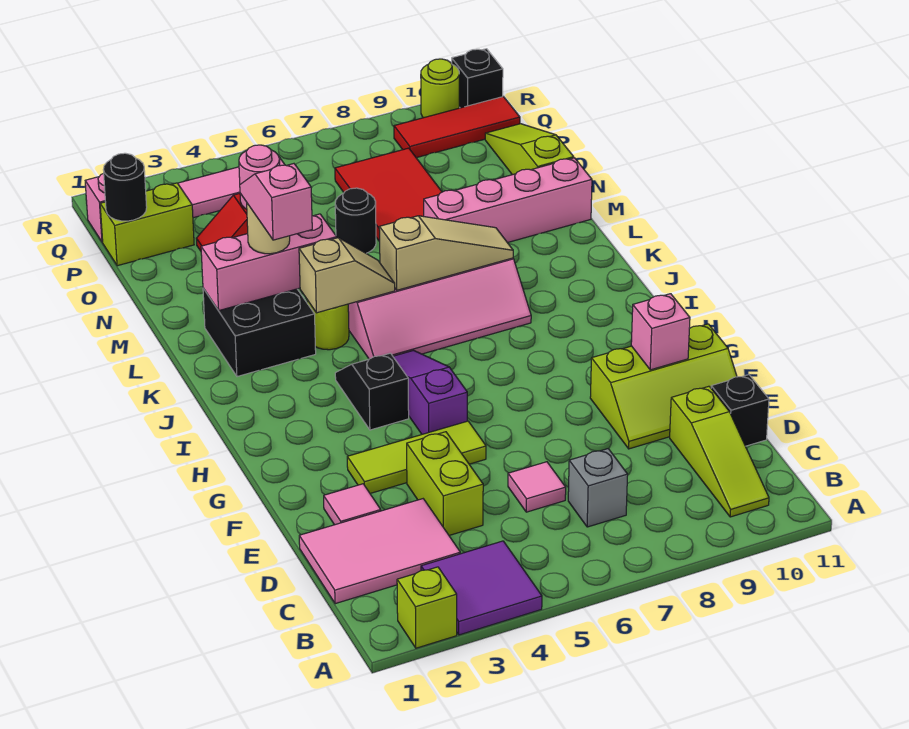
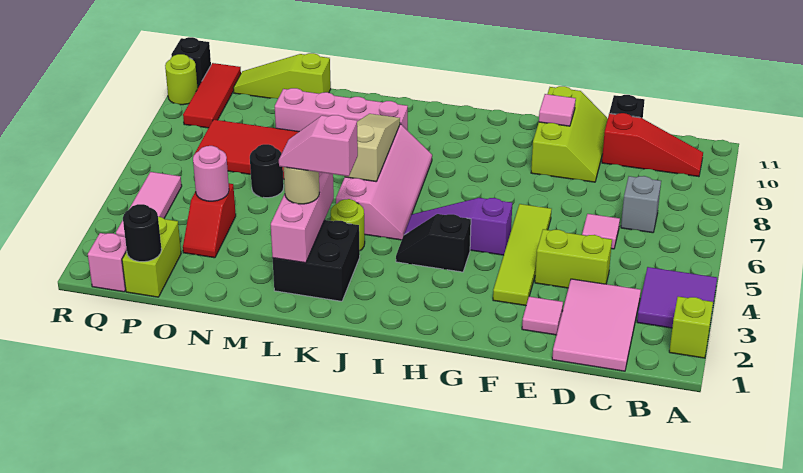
lime 1x3 slope [670,386,769,517] -> red 1x3 slope [602,113,703,177]
lime 1x3 tile [347,421,486,493] -> lime 1x4 tile [493,204,551,306]
pink 1x1 brick [631,294,690,370] -> pink 1x1 tile [539,94,576,126]
tan 1x2 slope [299,238,395,313] -> none
pink 1x4 brick [424,158,592,243] -> pink 1x4 brick turned to [275,88,408,132]

